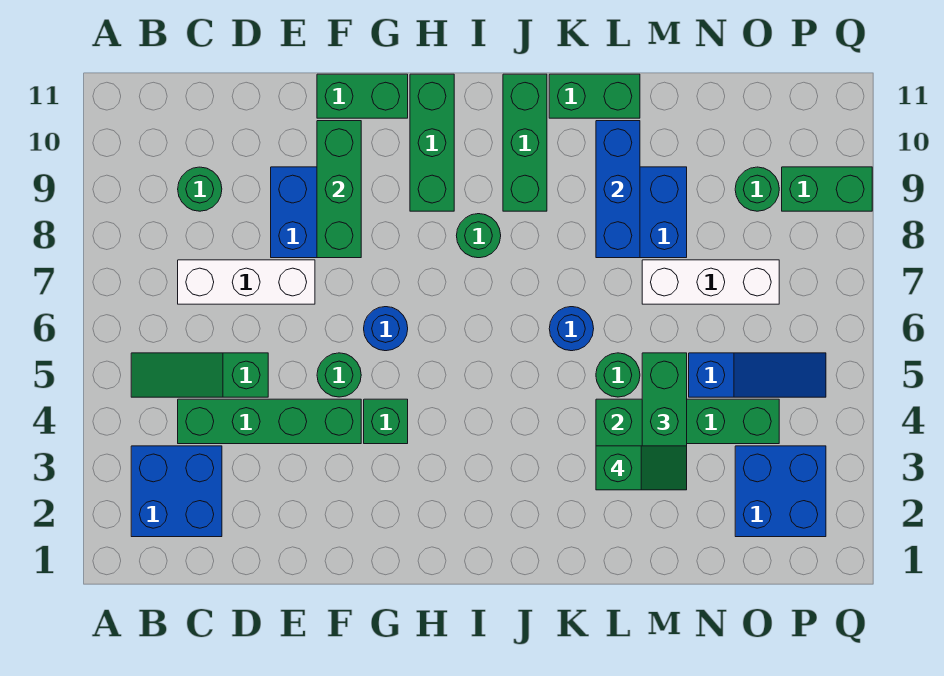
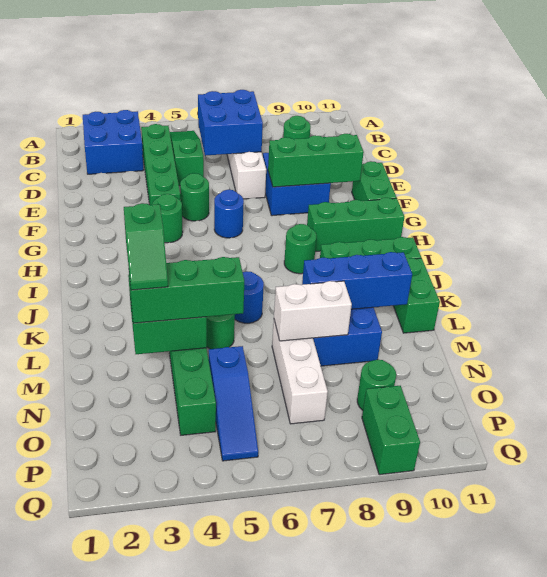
green 1x1 brick [364,399,408,444] -> green 1x1 round brick [152,194,183,243]
none -> white 1x2 brick [274,281,352,341]
blue 2x2 brick [735,446,826,537] -> blue 2x2 brick moved to [198,90,263,156]

